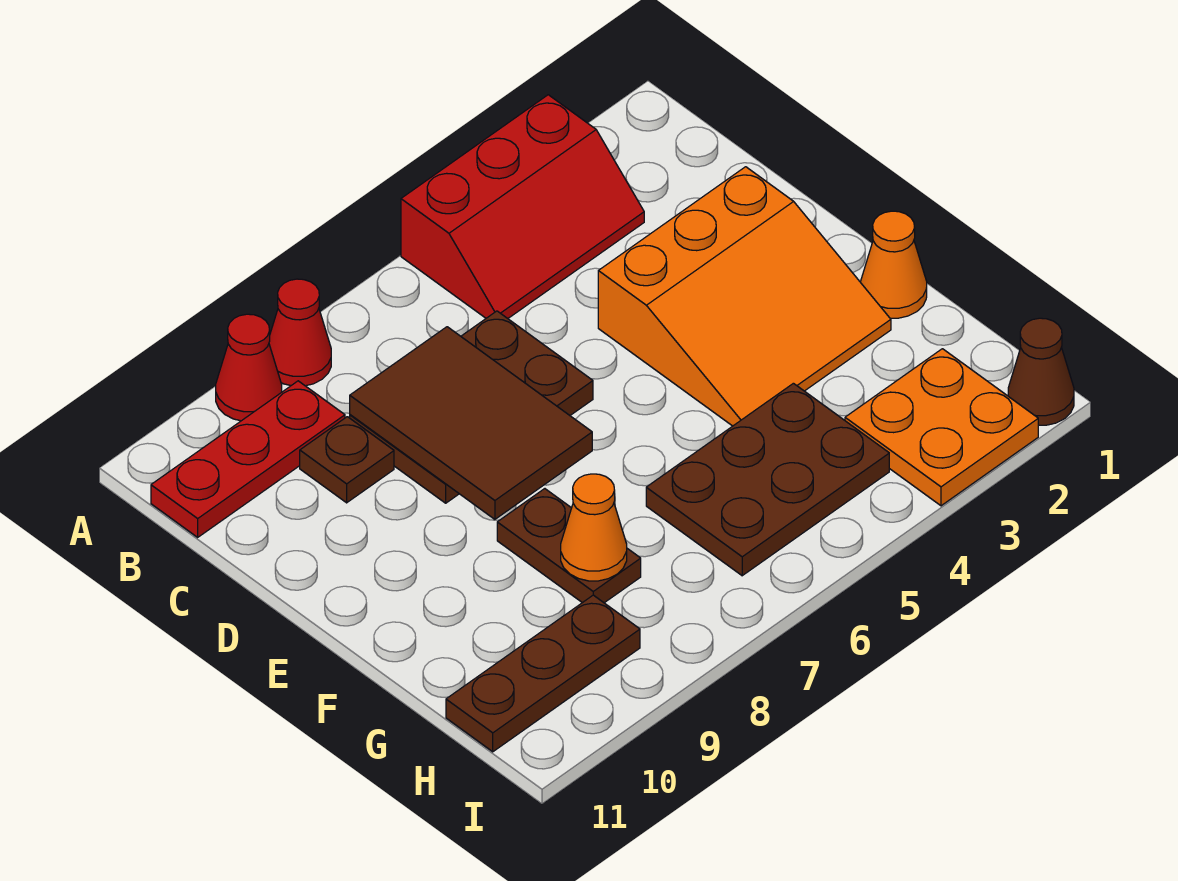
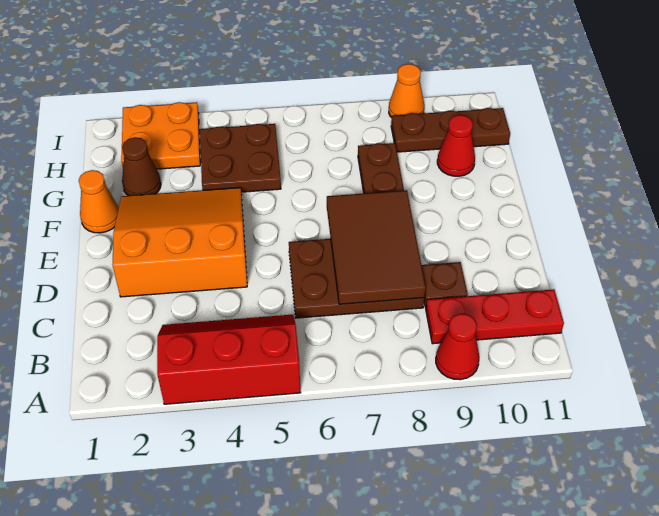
red 1x1 cone [269,279,331,386] -> red 1x1 cone moved to [437,115,475,176]
brown 2x3 plate [646,383,889,576] -> brown 2x2 plate [200,124,281,192]
orange 1x1 cone [561,474,627,581] -> orange 1x1 cone moved to [389,64,424,118]
brown 1x1 cone [1008,318,1074,425] -> brown 1x1 cone moved to [122,137,161,196]

